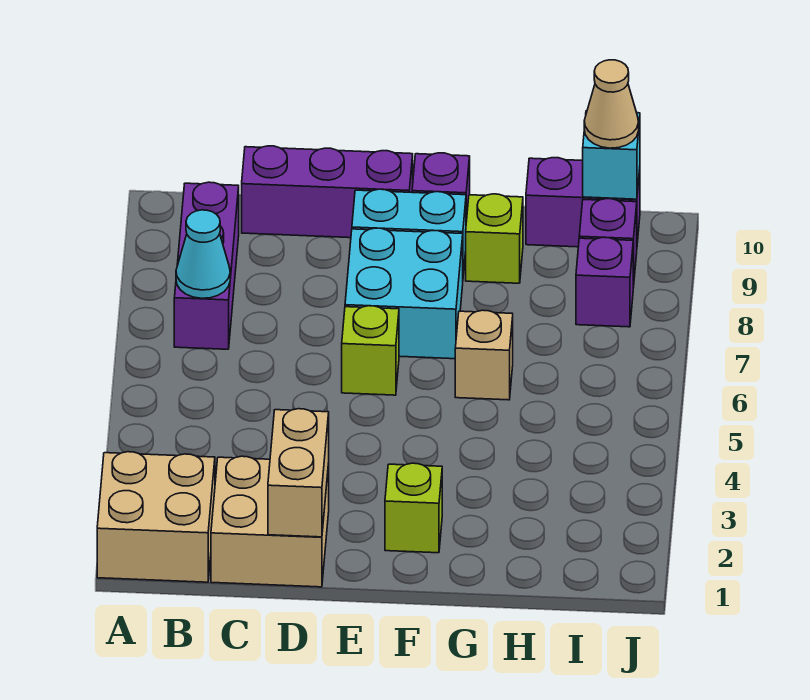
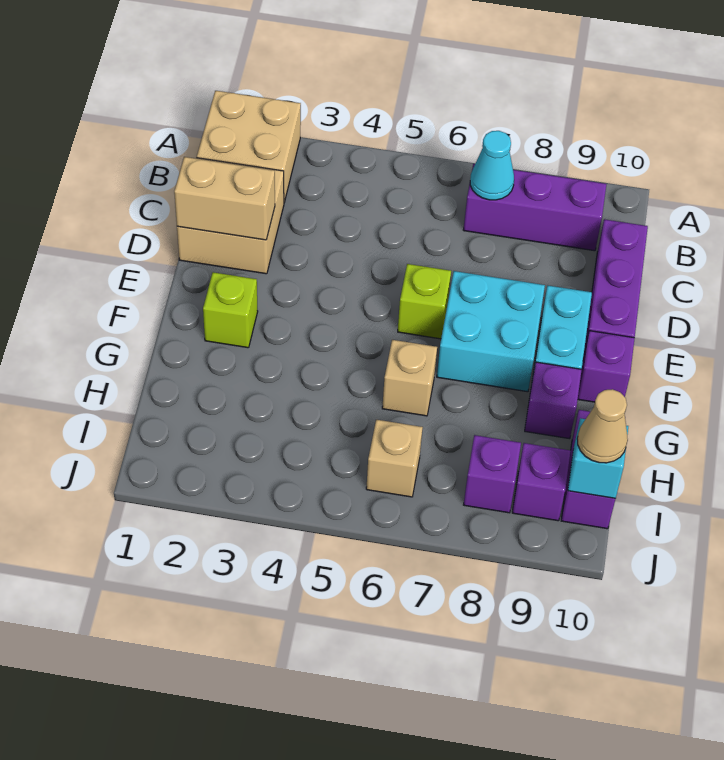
lime 1x1 brick [466,194,523,283] -> purple 1x1 brick [525,362,582,439]
none -> tan 1x1 brick [366,420,423,497]

